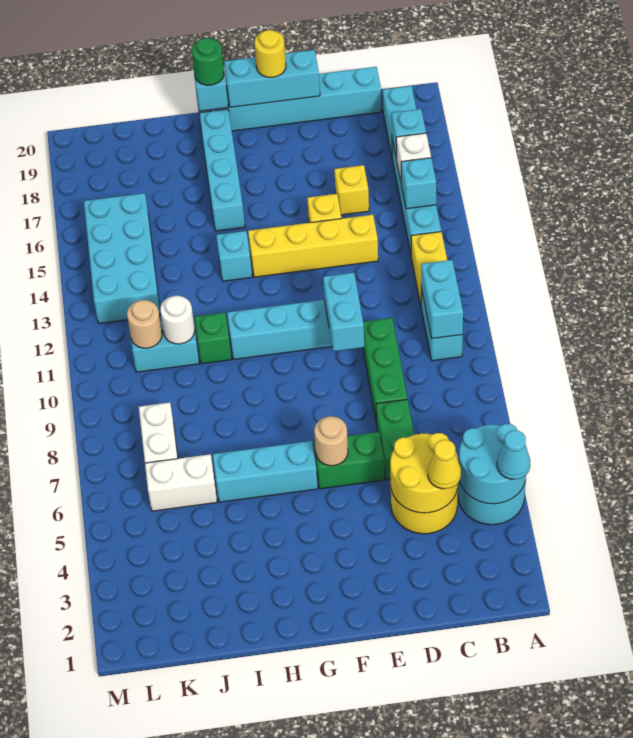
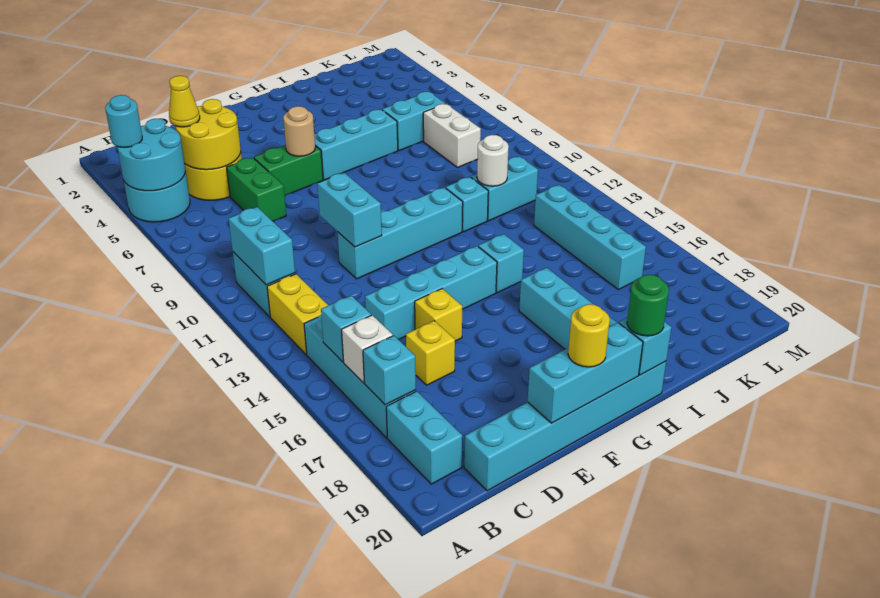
cyan 1x1 cone [497,430,530,479] -> cyan 1x1 round brick [105,95,142,147]
green 1x3 brick [363,318,407,419] -> none
yellow 1x4 brick [248,215,378,277] -> cyan 1x4 brick [365,246,497,340]
green 1x1 brick [195,313,231,364] -> cyan 1x1 brick [446,177,488,232]
white 1x2 brick [145,454,217,511] -> cyan 1x2 brick [382,92,445,151]
tan 1x1 round brick [127,300,162,348] -> none
cyan 2x4 brick [84,193,161,324] -> cyan 1x4 brick [534,185,646,290]

